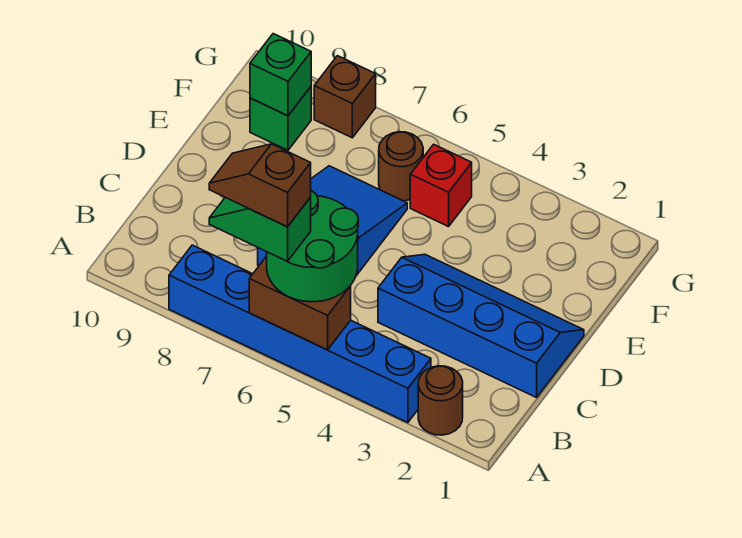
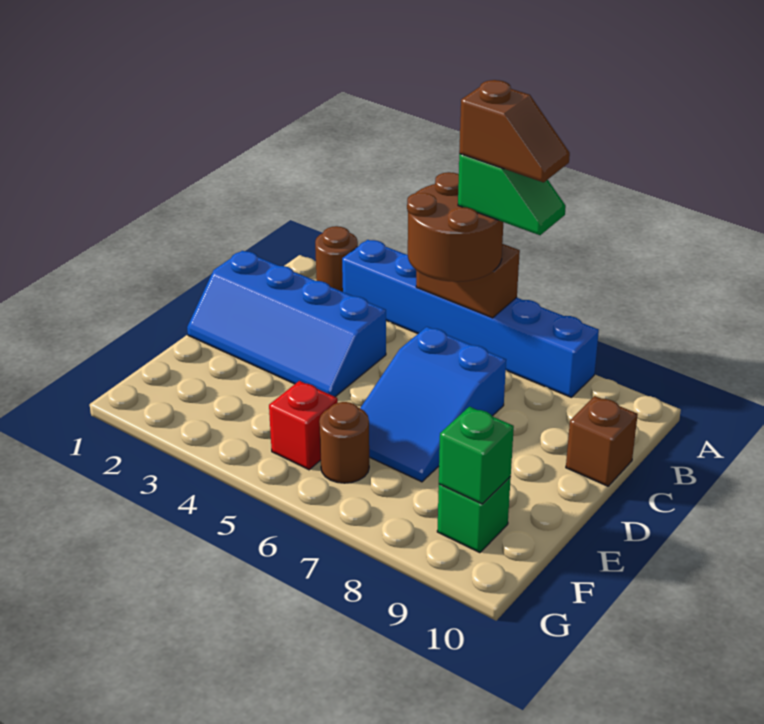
green 2x2 round brick [267,191,358,302] -> brown 2x2 round brick [407,172,504,282]
brown 1x1 brick [314,56,376,138] -> brown 1x1 brick moved to [566,396,638,486]

